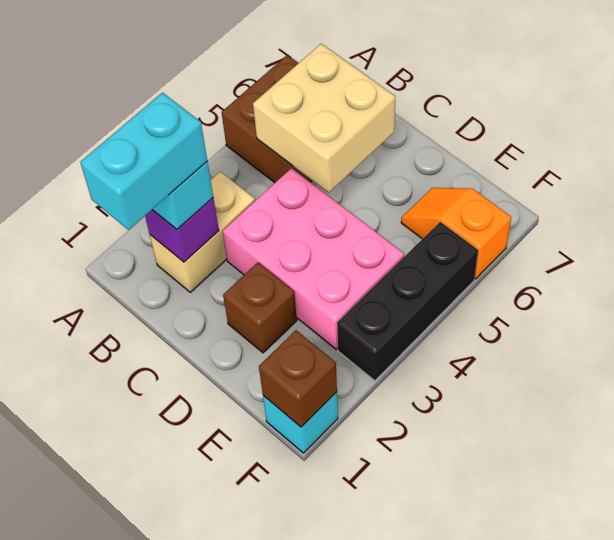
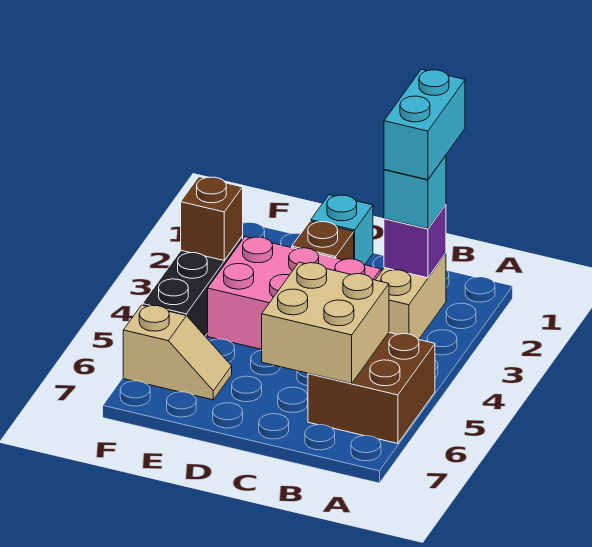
orange 1x2 slope [401,188,511,279] -> tan 1x2 slope [123,305,232,400]
cyan 1x1 brick [263,392,338,453] -> cyan 1x1 brick moved to [311,195,373,265]
brown 1x1 brick [259,330,337,427] -> brown 1x1 brick moved to [181,177,243,260]

